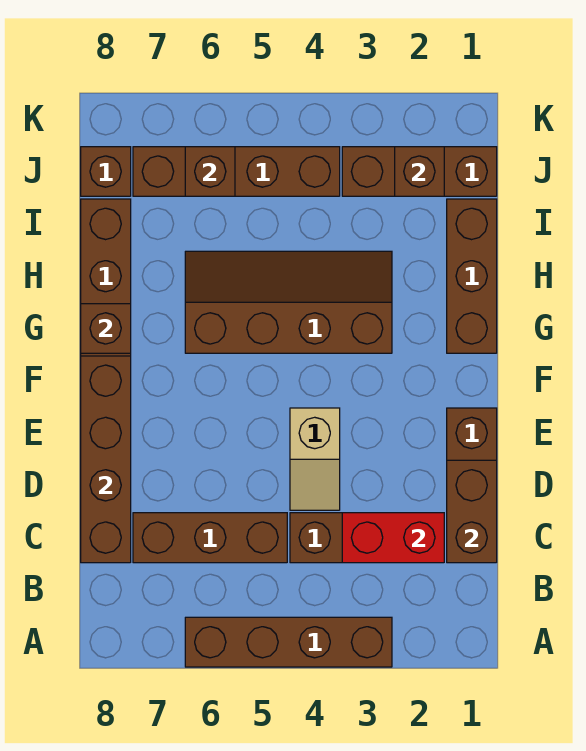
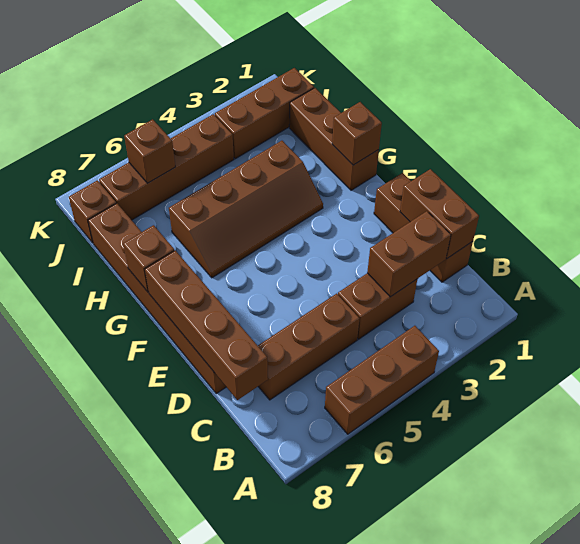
brown 1x4 brick [185,617,392,667] -> brown 1x3 brick [325,326,439,434]
red 1x2 brick [342,513,444,563] -> brown 1x2 brick [367,211,451,297]
tan 1x2 slope [290,408,340,510] -> none
brown 2x4 slope [185,251,392,353] -> brown 2x4 slope turned to [169,141,323,278]
brown 1x1 brick [395,147,444,196] -> brown 1x1 brick moved to [332,102,382,165]

